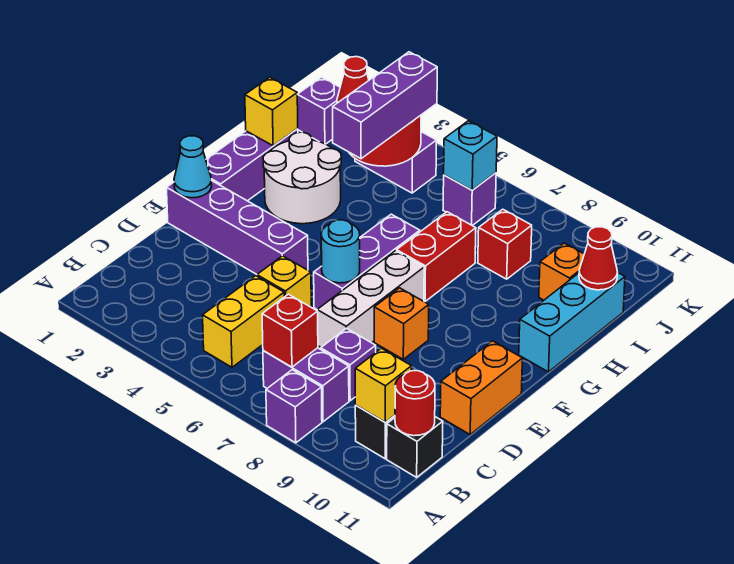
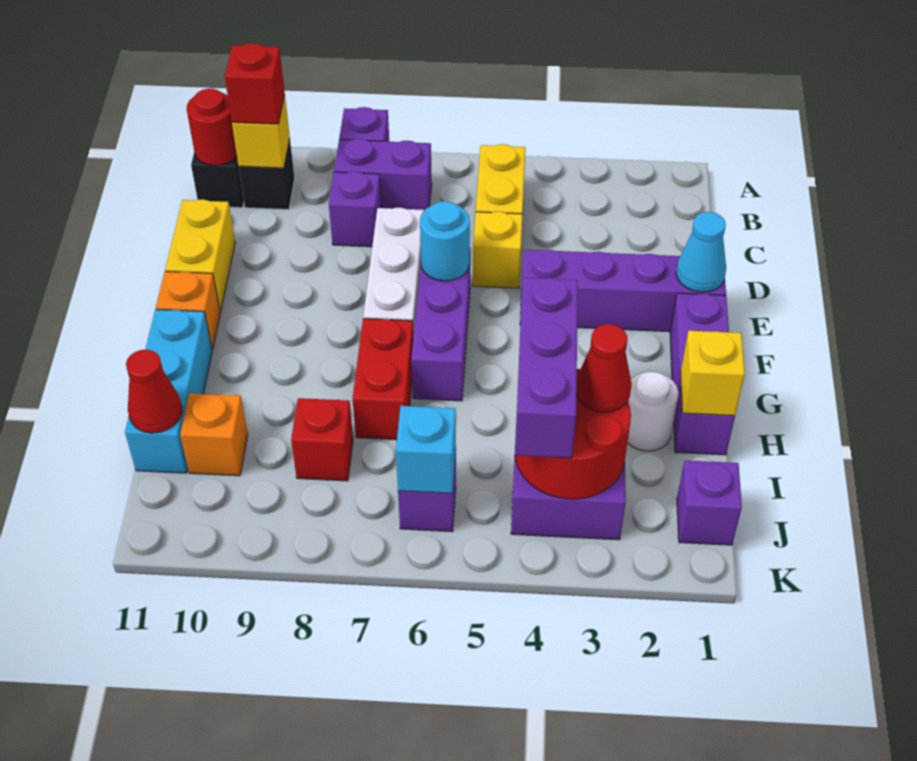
red 1x1 brick [262,294,318,367] -> red 1x1 brick moved to [225,43,285,124]
orange 1x2 brick [440,341,522,434] -> yellow 1x2 brick [165,199,235,312]
orange 1x1 brick [374,288,429,359] -> orange 1x1 brick moved to [156,271,220,350]
white 2x2 round brick [263,132,341,224] -> white 1x1 round brick [627,372,679,451]

